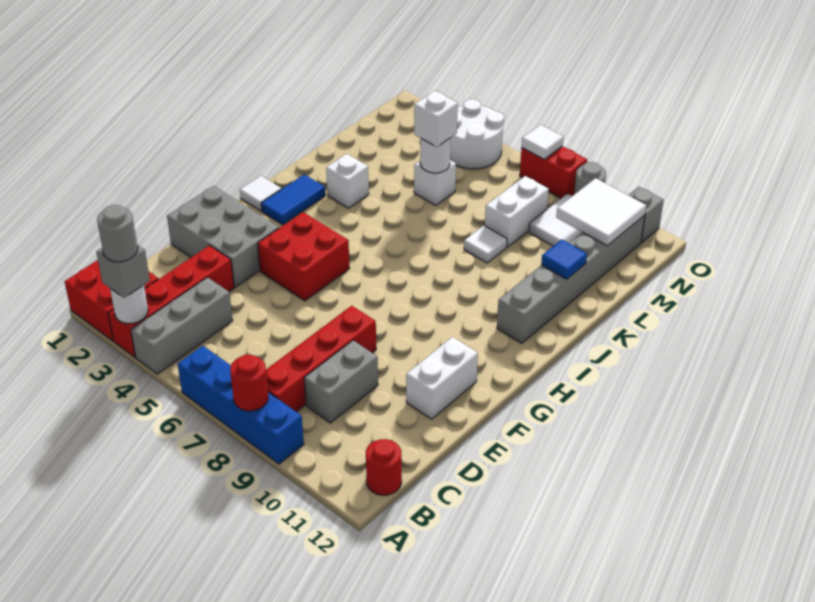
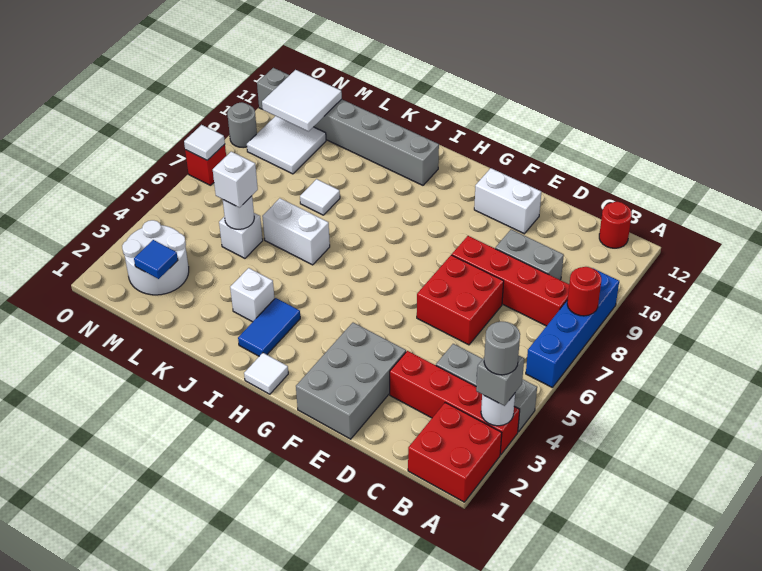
red 2x2 brick [258,212,350,301] -> red 2x2 brick moved to [417,255,504,345]
blue 1x2 tile [261,174,325,225] -> blue 1x2 tile turned to [238,298,300,356]
blue 1x1 tile [541,240,587,279] -> blue 1x1 tile moved to [134,240,178,279]
white 1x2 brick [485,176,549,247] -> white 1x2 brick moved to [262,198,330,265]
white 2x2 round brick [450,99,504,169] -> white 2x2 round brick moved to [122,220,189,295]
red 1x2 brick [520,146,587,198] -> red 1x1 brick [185,144,226,185]

